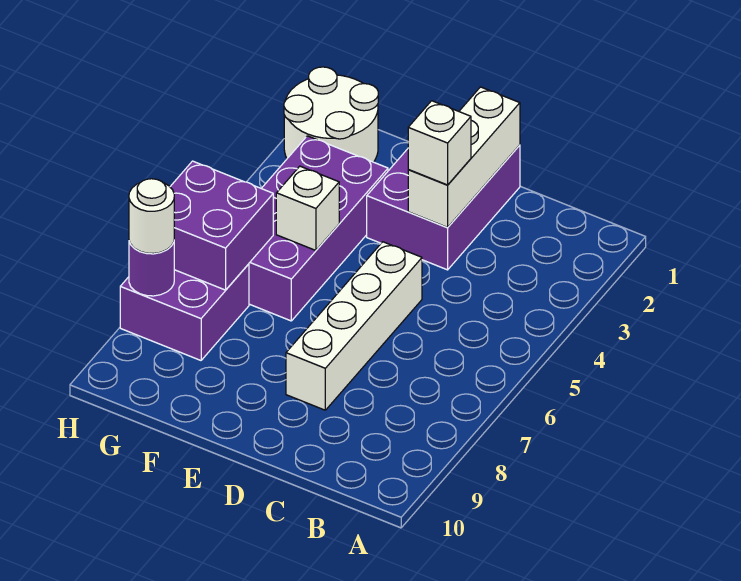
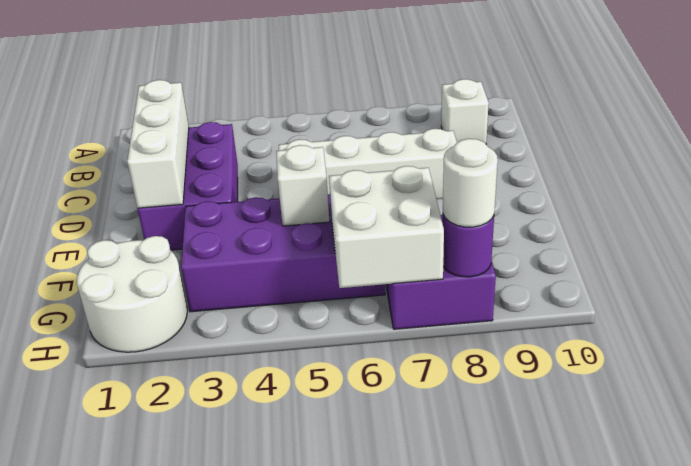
purple 2x3 brick [367,145,520,270] -> purple 2x3 brick turned to [138,122,238,250]
white 1x3 brick [408,87,520,227] -> white 1x3 brick turned to [127,80,189,208]
white 1x1 brick [408,101,471,185] -> white 1x1 brick moved to [441,79,489,144]
purple 2x2 brick [170,161,273,290] -> white 2x2 brick [329,166,444,288]

